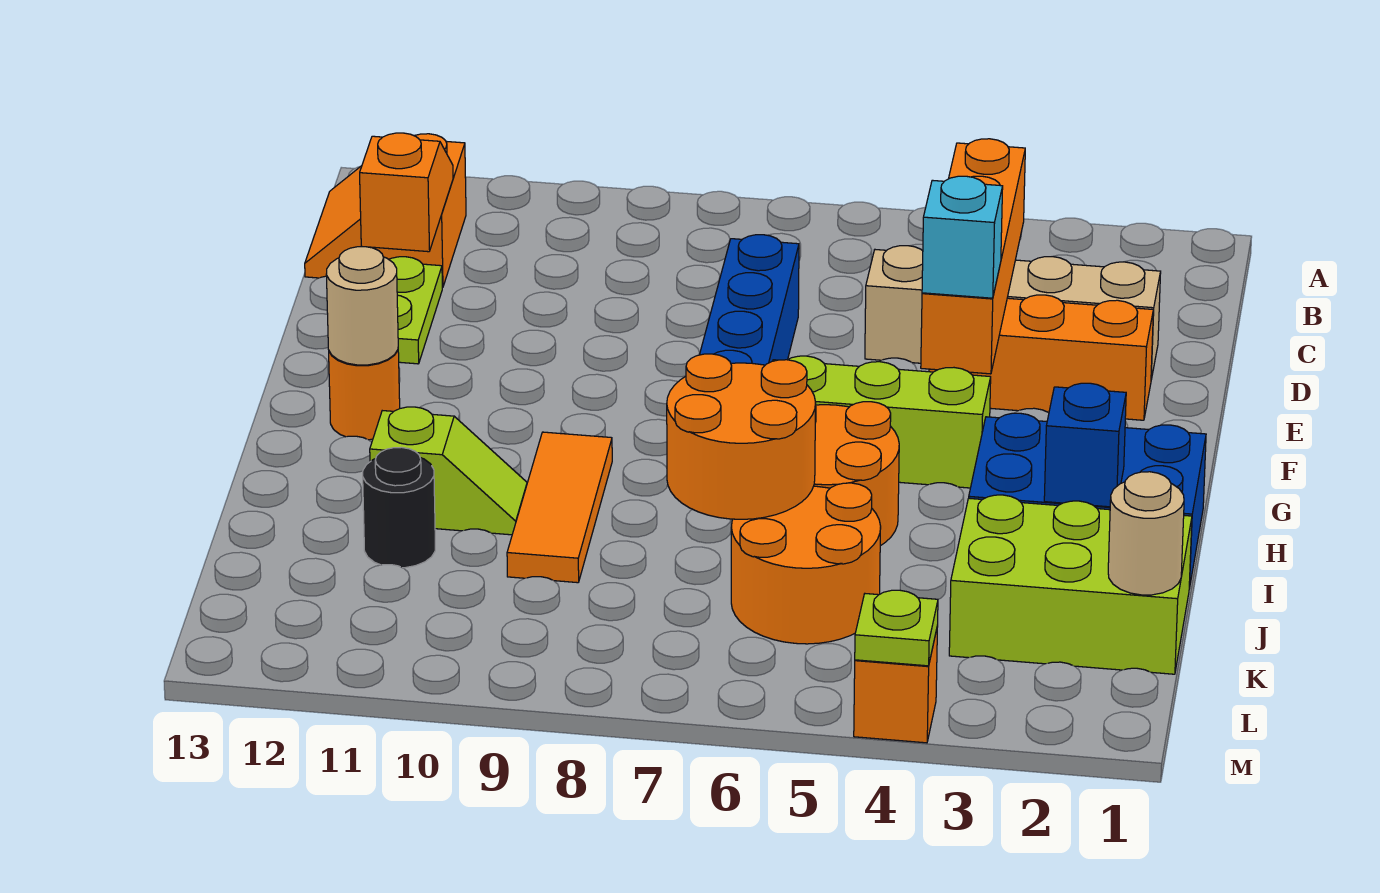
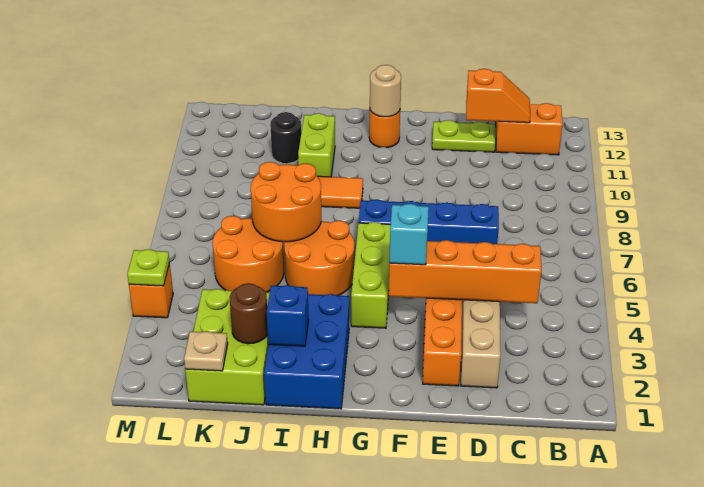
lime 1x2 slope [370,407,527,535] -> lime 1x2 brick [298,113,335,177]
none -> brown 1x1 round brick [230,283,268,344]
tan 1x1 round brick [1108,472,1184,595] -> tan 1x1 plate [184,331,228,371]

